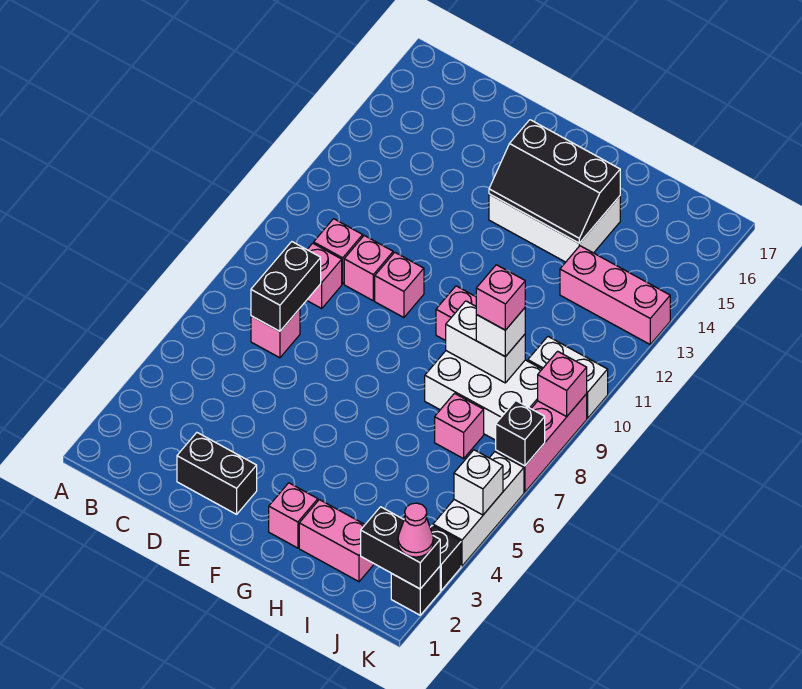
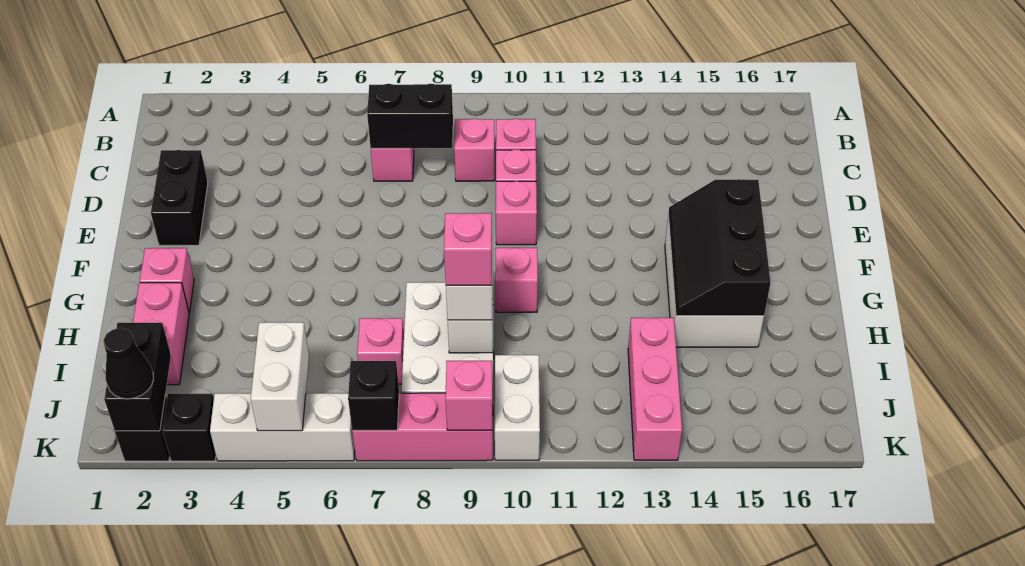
pink 1x1 cone [398,503,433,557] -> black 1x1 cone [103,328,154,399]
white 1x1 brick [454,450,503,515] -> white 1x2 brick [251,322,309,431]

